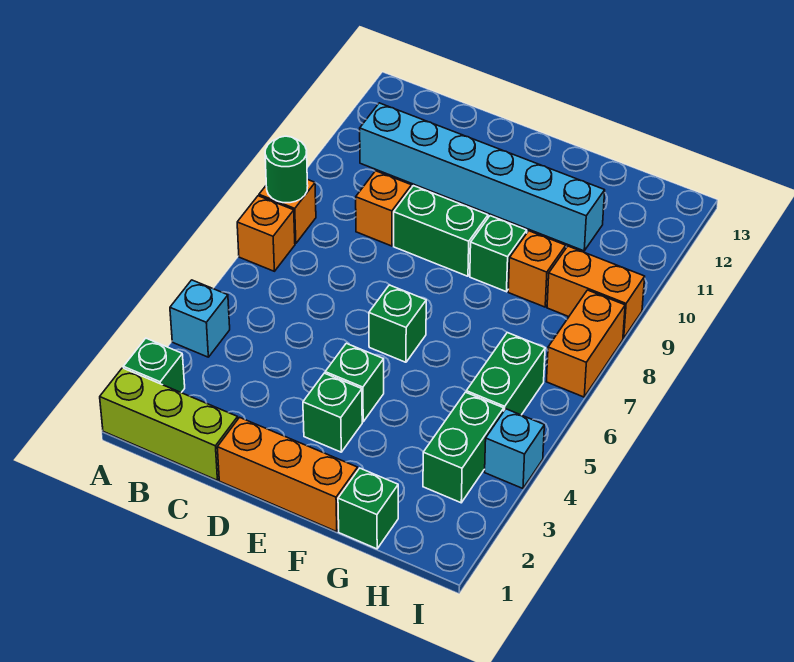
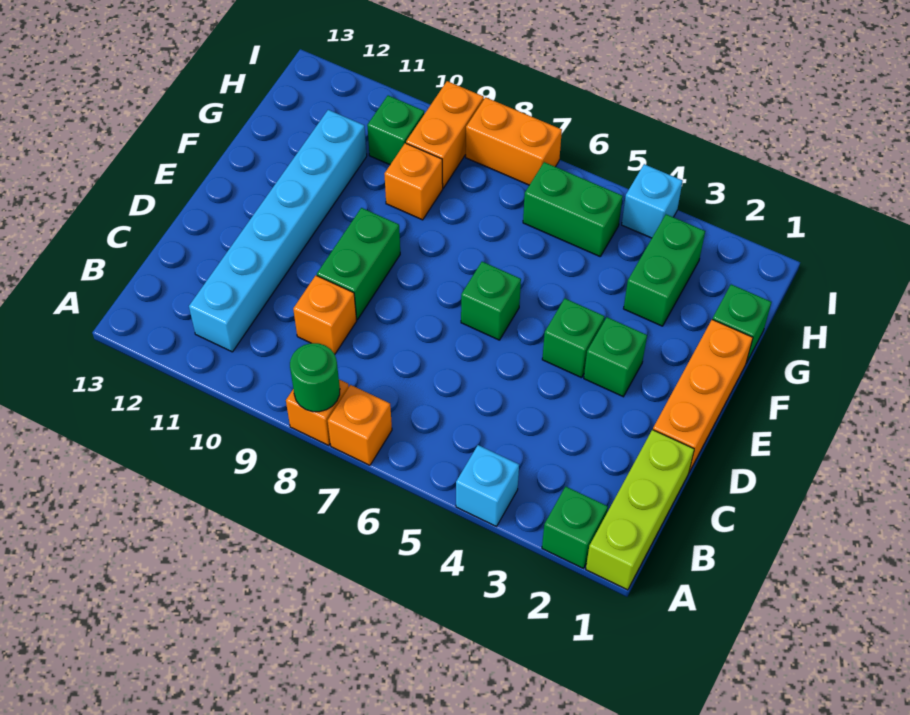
green 1x1 brick [470,216,527,292] -> green 1x1 brick moved to [367,95,424,165]
green 1x2 brick [423,392,504,503] -> green 1x2 brick turned to [624,214,705,326]

